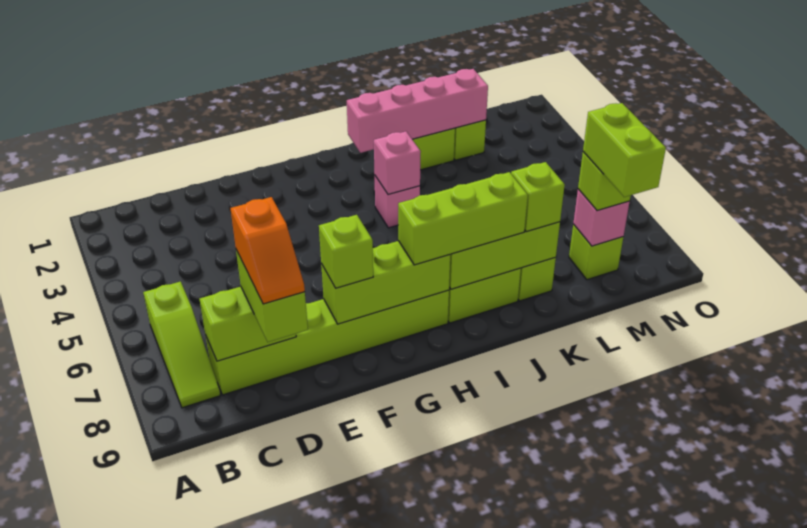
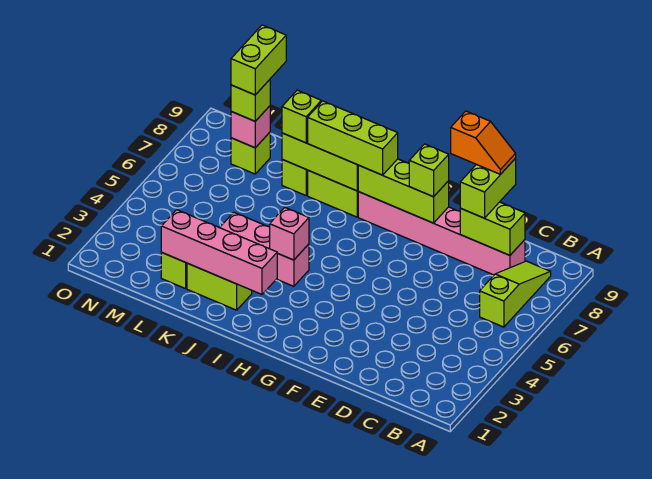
lime 1x6 brick [206,290,449,395] -> pink 1x6 brick [358,192,525,275]
orange 1x2 slope [231,197,305,304] -> orange 1x2 slope turned to [451,111,516,174]
pink 1x1 brick [375,176,420,228] -> pink 1x3 brick [220,212,309,286]

